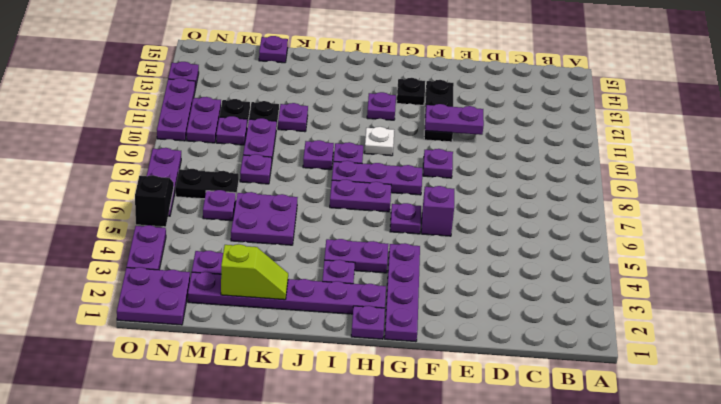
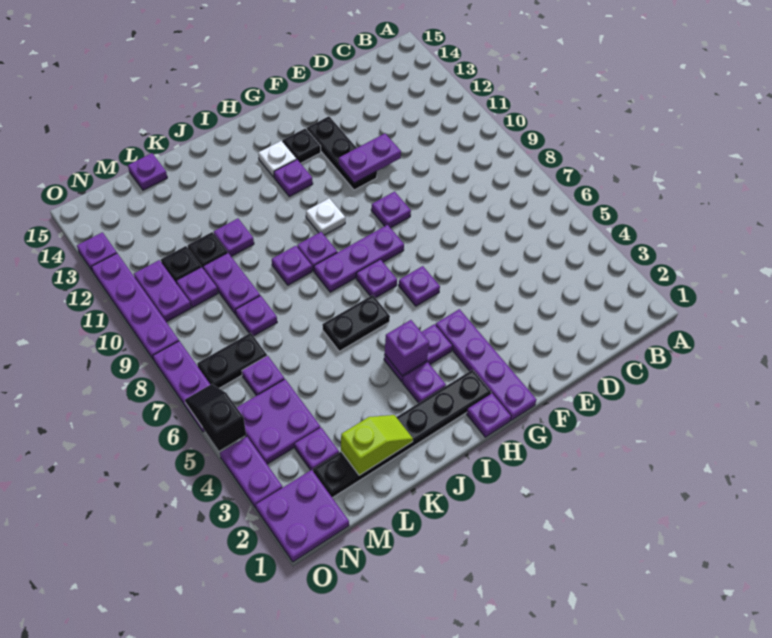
purple 1x1 brick [421,186,454,236] -> purple 1x1 brick moved to [385,320,429,376]
purple 1x6 plate [188,272,386,314] -> black 1x6 plate [313,370,491,498]
purple 1x2 plate [330,179,391,212] -> purple 1x1 plate [356,259,397,298]
none -> white 1x1 plate [258,141,296,177]
none -> black 1x2 plate [322,295,390,351]
purple 2x2 plate [231,192,298,245] -> purple 2x2 plate moved to [237,379,320,464]
purple 1x3 plate [157,78,195,141] -> purple 1x4 plate [92,253,179,360]

